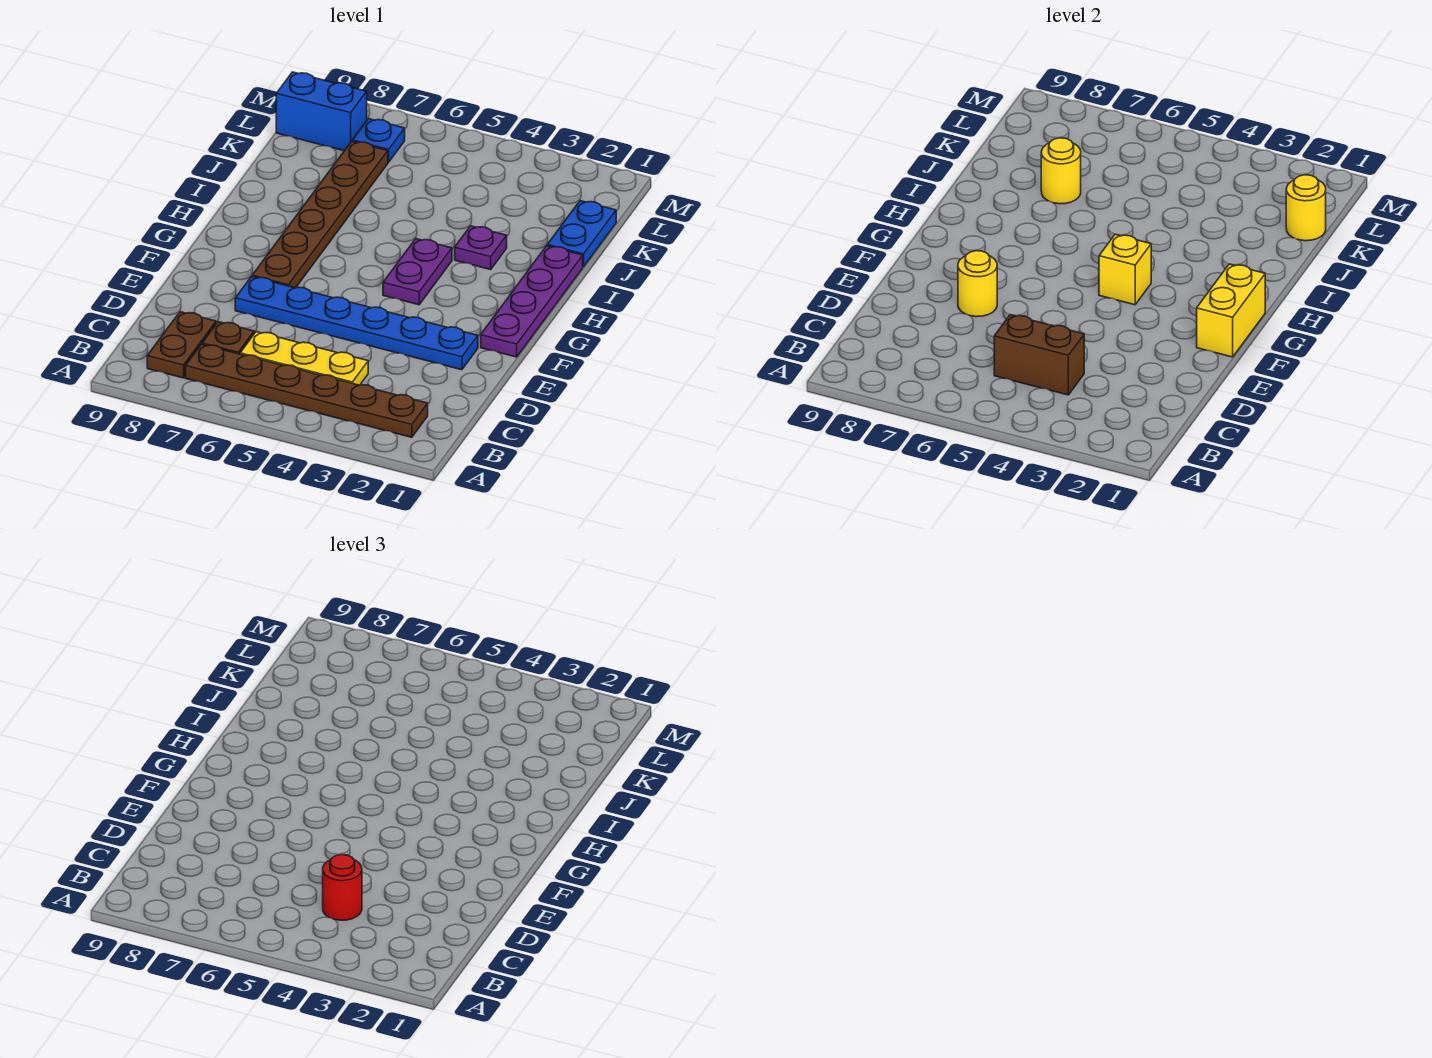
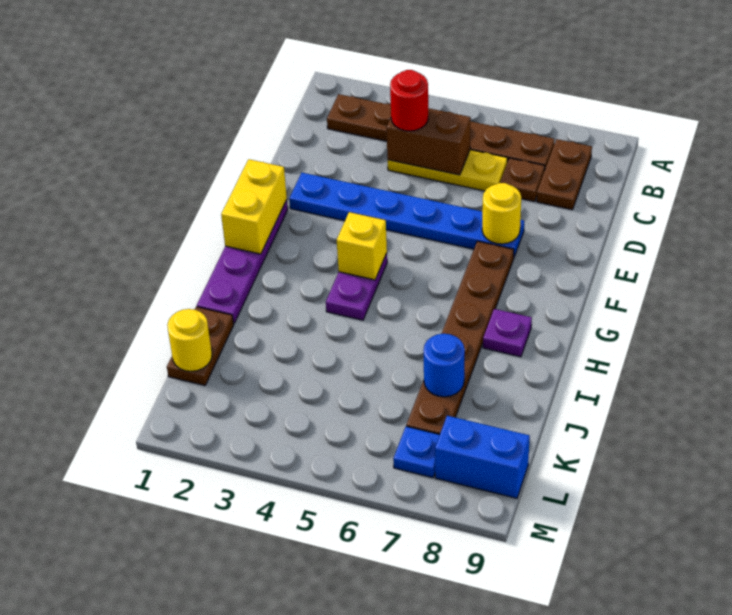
purple 1x1 plate [455,226,507,270] -> purple 1x1 plate moved to [483,309,532,357]
blue 1x2 plate [547,201,616,267] -> brown 1x2 plate [167,307,234,385]
yellow 1x1 round brick [1041,138,1081,204] -> blue 1x1 round brick [423,334,465,397]

